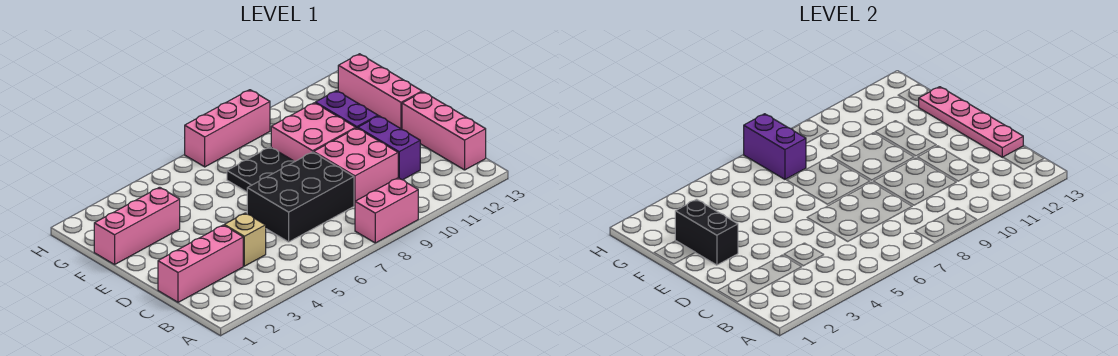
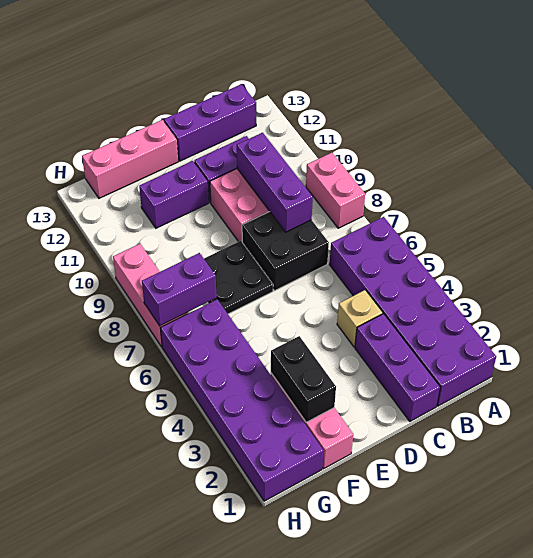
none -> purple 2x6 brick [330,217,496,406]
pink 1x3 brick [402,92,486,170] -> purple 1x3 brick [164,84,256,161]
pink 1x3 brick [158,225,243,302] -> purple 1x3 brick [355,314,440,421]
black 2x3 brick [247,152,354,242] -> black 2x2 brick [242,212,329,291]
none -> purple 1x3 brick [237,133,313,232]
pink 1x4 plate [919,87,1023,157] -> none
black 1x2 brick [675,199,738,265] -> black 1x2 brick turned to [271,336,336,422]
pink 2x2 brick [271,103,356,161] -> none
none -> purple 2x6 brick [160,300,324,501]

